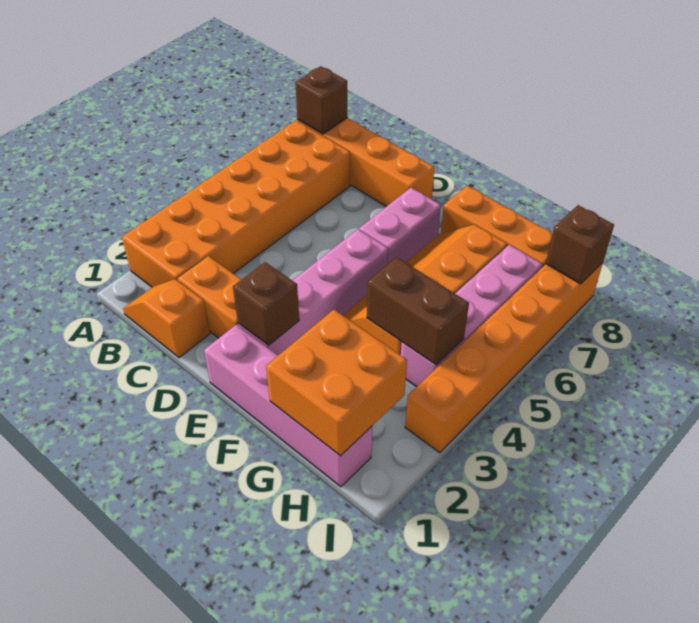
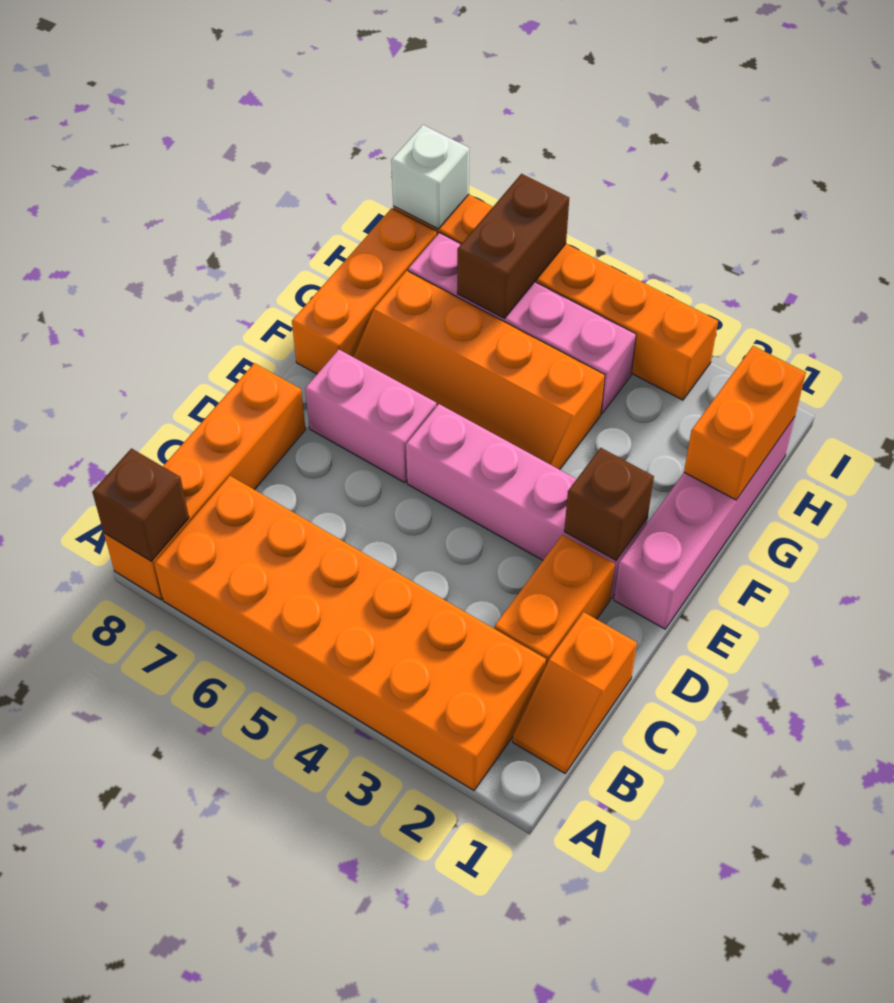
orange 2x2 brick [266,310,407,456] -> orange 1x2 brick [684,346,806,500]
brown 1x2 brick [367,257,469,365] -> brown 1x2 brick moved to [457,174,569,319]
brown 1x1 brick [546,205,614,284] -> white 1x1 brick [391,125,469,229]

